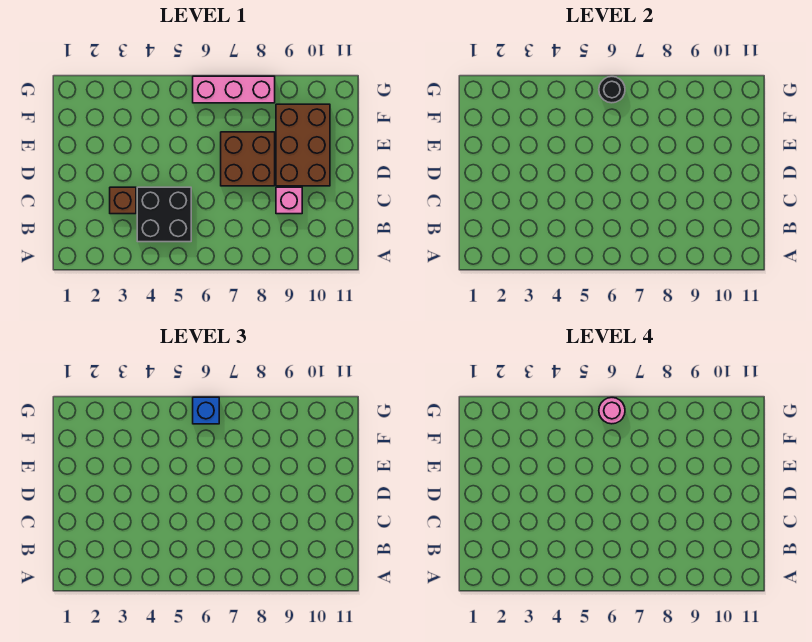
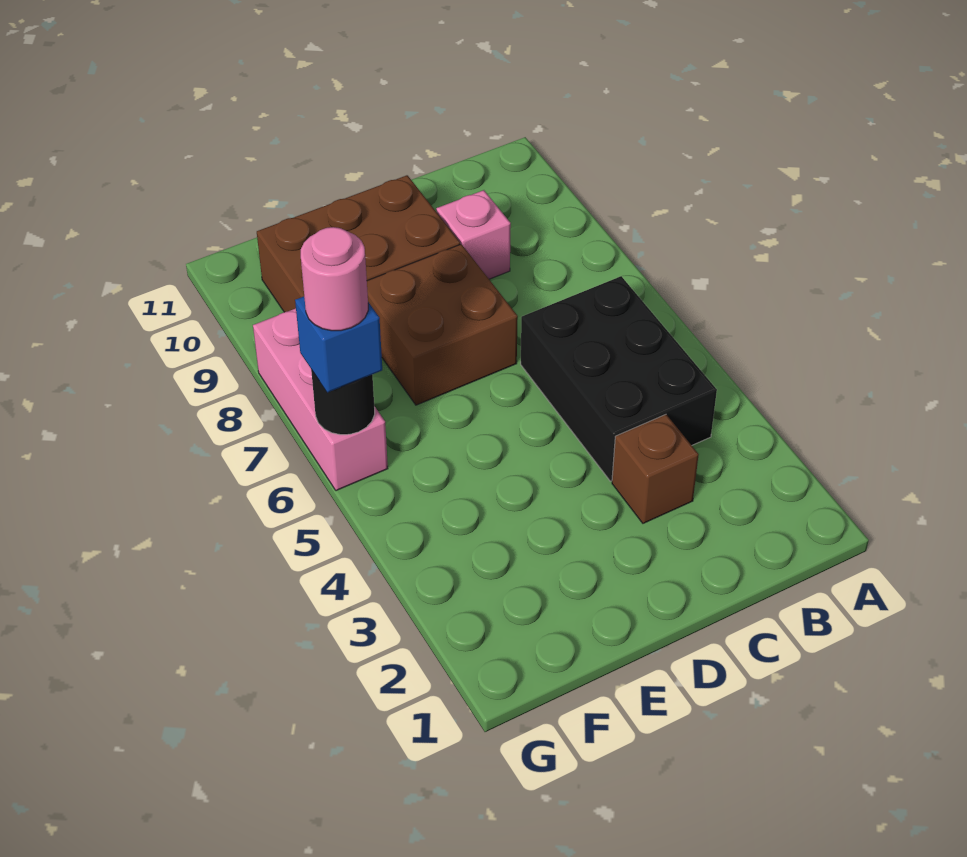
black 2x2 brick [137,187,191,242] -> black 2x3 brick [521,276,717,481]

